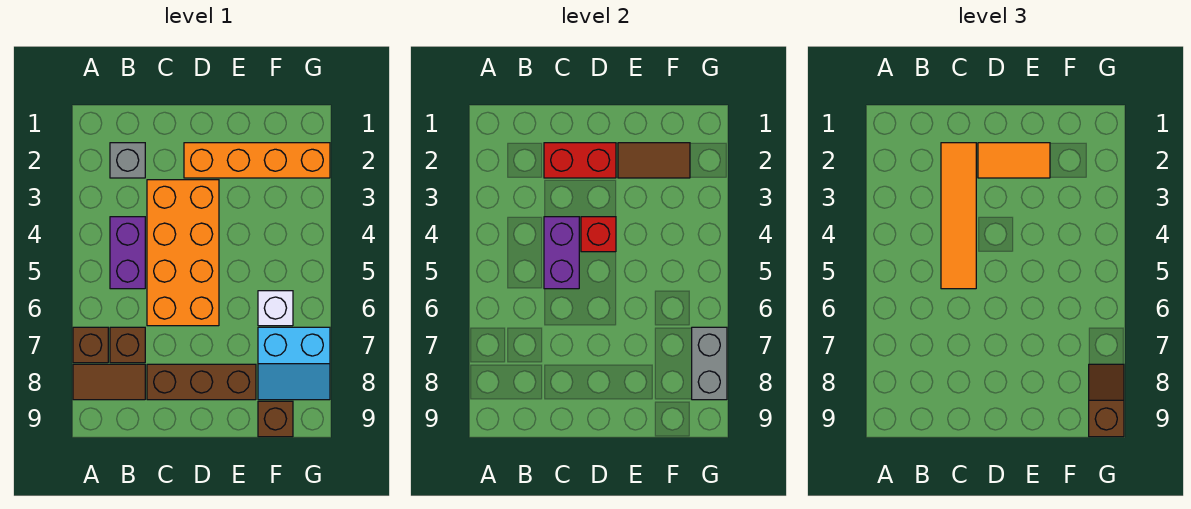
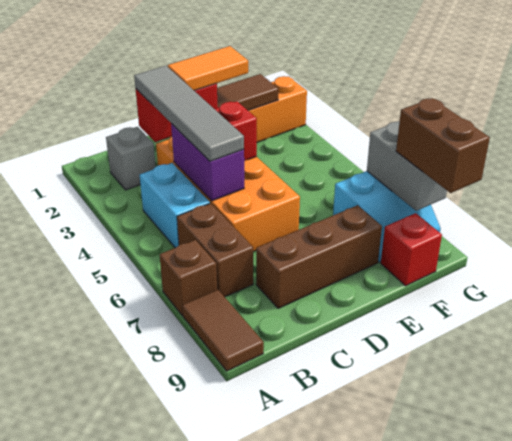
brown 1x2 tile [73,364,145,400] -> brown 1x2 tile turned to [182,290,264,371]
purple 1x2 brick [110,217,145,289] -> cyan 1x2 brick [140,163,210,248]
brown 1x1 brick [110,327,145,363] -> brown 1x2 brick [177,203,253,297]
orange 1x4 tile [941,143,976,289] -> grey 1x4 tile [134,66,244,161]
white 1x1 brick [258,291,293,326] -> none
brown 1x1 brick [258,401,293,437] -> red 1x1 brick [381,213,442,286]
brown 1x2 slope [1089,364,1124,437] -> brown 1x2 brick [396,98,490,193]

